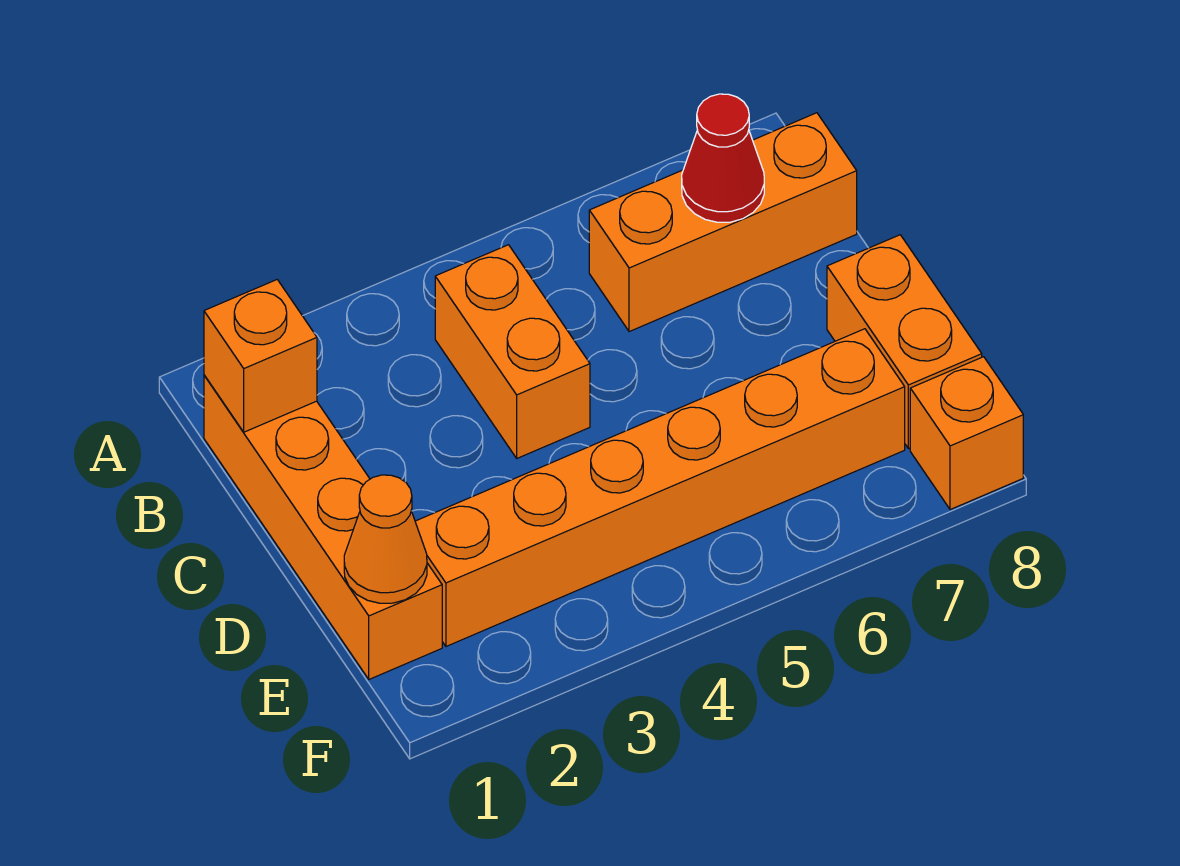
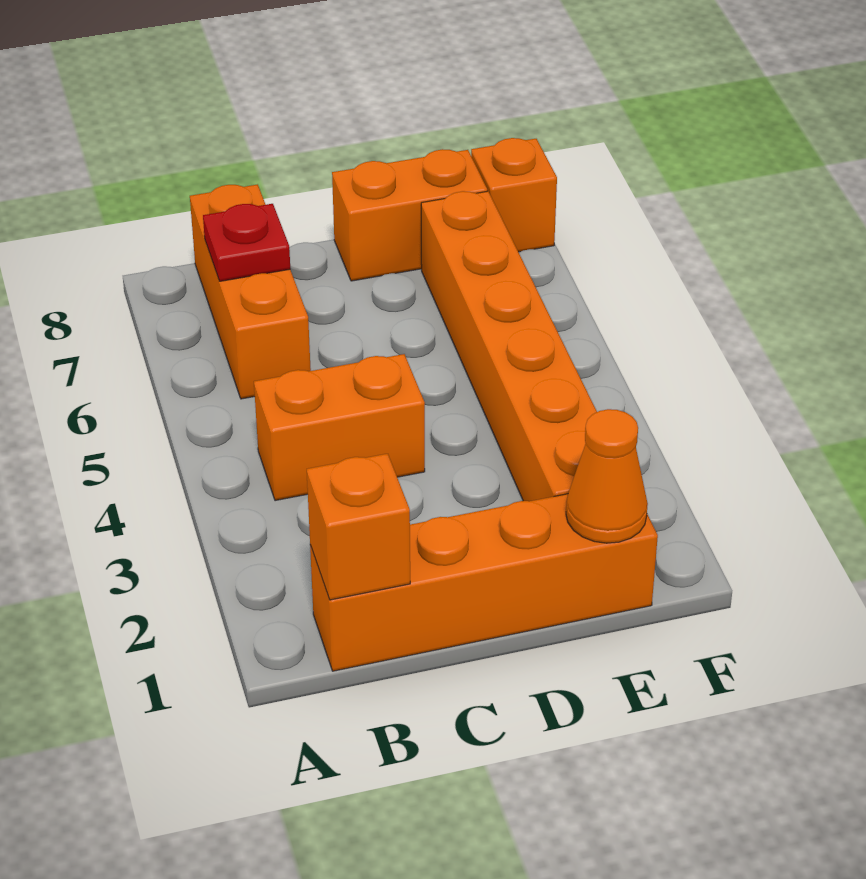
red 1x1 cone [682,94,764,222] -> red 1x1 plate [203,204,290,281]

